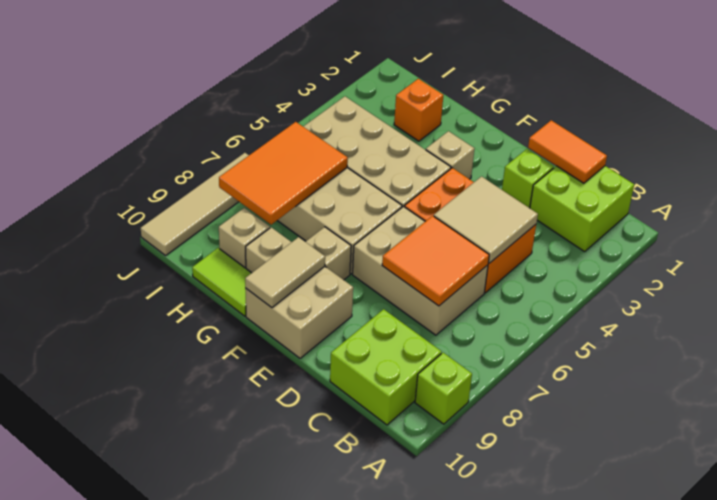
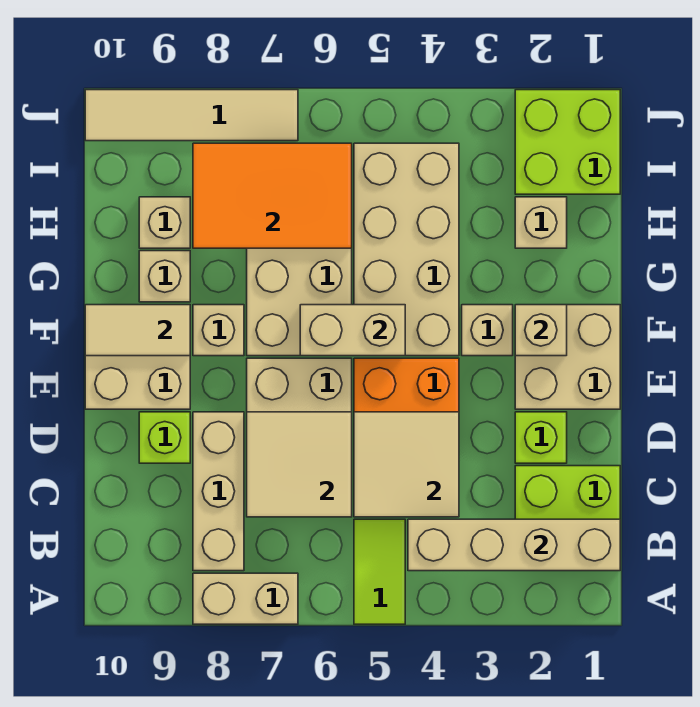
none -> tan 1x2 brick [193,573,298,624]
lime 1x1 brick [415,353,472,424] -> lime 1x1 brick moved to [139,412,190,463]
none -> tan 1x4 brick [408,519,620,571]
none -> tan 1x3 brick [193,412,244,571]
lime 2x2 brick [330,309,441,425] -> lime 2x2 brick moved to [515,90,620,194]
orange 1x2 tile [528,120,607,183] -> none
orange 2x2 tile [382,216,489,306] -> tan 2x2 tile [247,412,352,517]
none -> tan 2x2 brick [515,305,620,409]
none -> tan 1x1 brick [515,305,567,356]
none -> tan 1x2 brick [300,305,405,356]
lime 1x2 tile [192,248,251,316] -> lime 1x2 tile moved to [354,519,405,624]
orange 1x1 brick [394,79,443,141] -> tan 1x1 brick [515,197,567,248]

